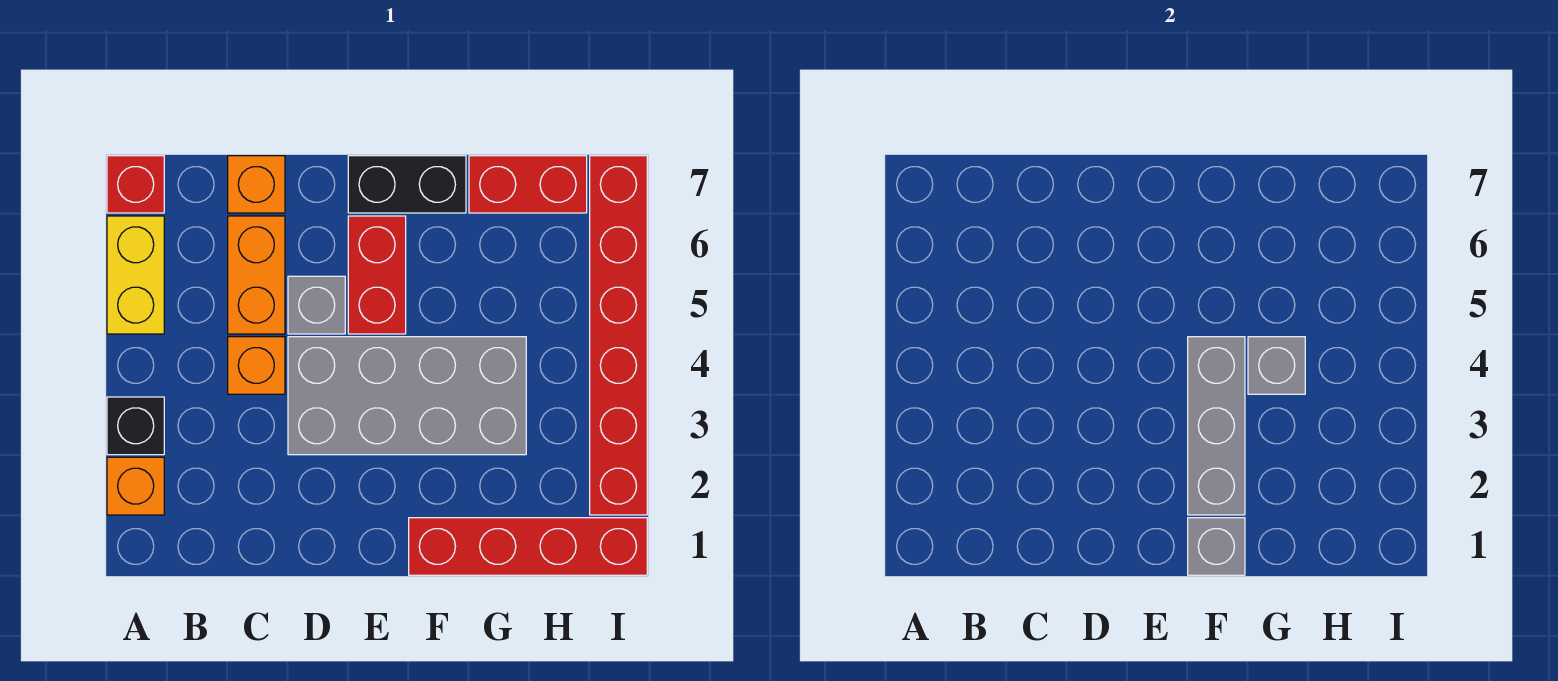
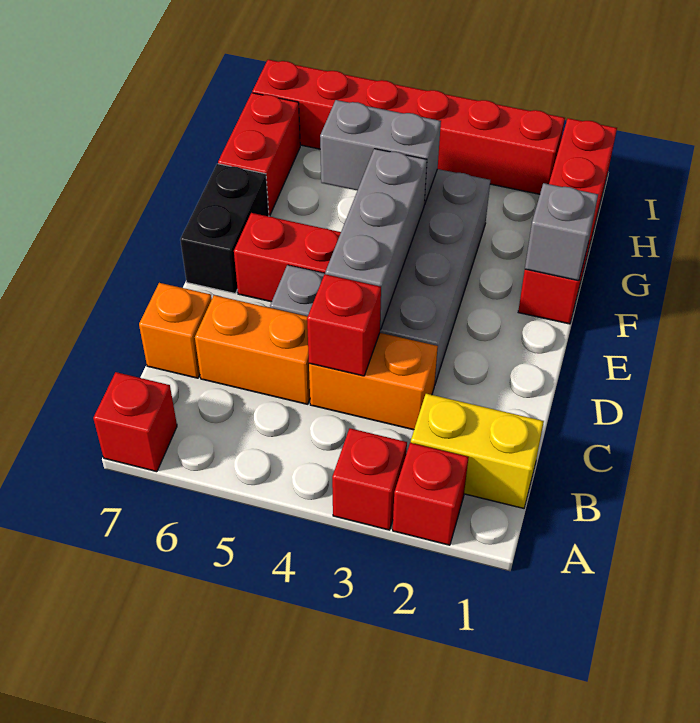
orange 1x1 brick [107,457,164,515] -> red 1x1 brick [393,443,469,545]
black 1x1 brick [107,397,164,455] -> red 1x1 brick [332,428,407,530]
yellow 1x2 brick [107,216,164,334] -> yellow 1x2 brick moved to [411,394,544,508]
orange 1x1 brick [228,337,285,394] -> orange 1x2 brick [309,333,438,430]
none -> red 1x1 brick [307,274,381,376]
grey 1x3 brick [1188,337,1245,515] -> grey 1x3 brick turned to [325,149,427,330]
grey 1x1 brick [1248,337,1305,394] -> grey 1x2 brick [320,100,441,204]

